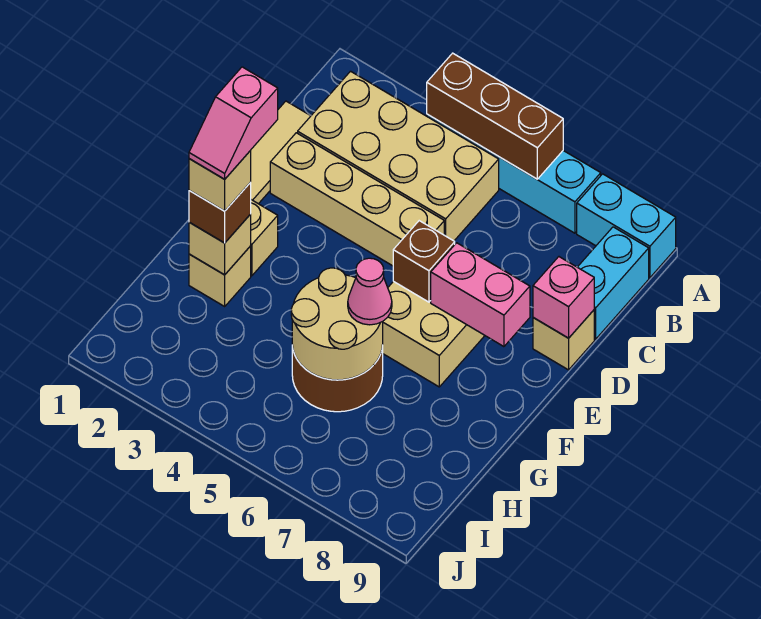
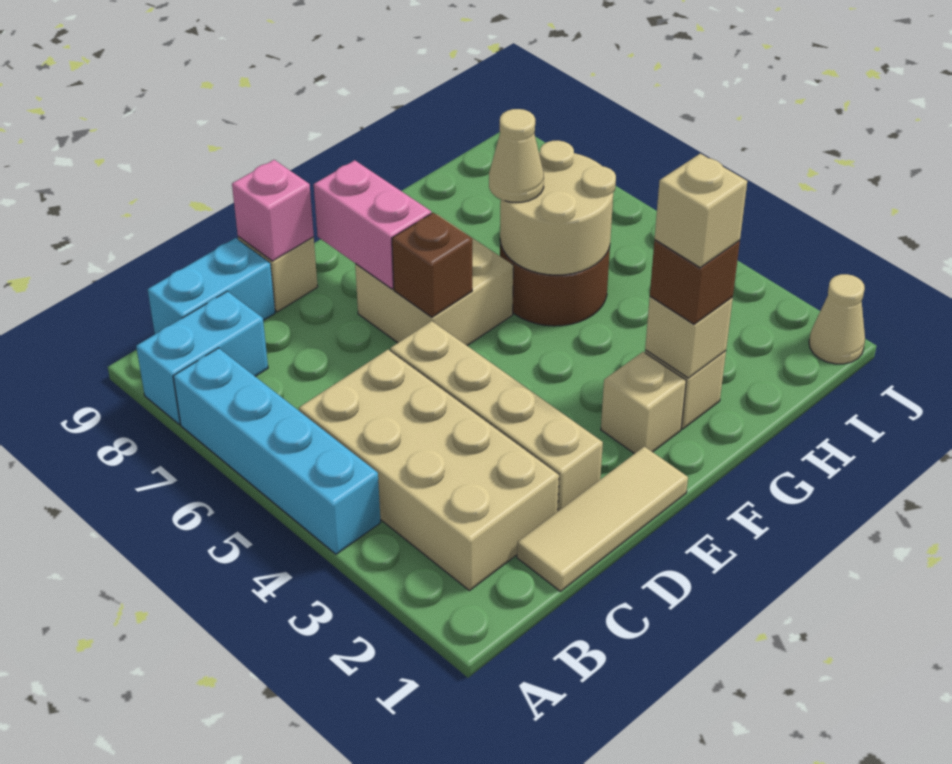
brown 1x3 brick [427,53,563,179] -> none
cyan 1x2 brick [577,174,676,278] -> cyan 1x2 brick turned to [136,291,268,424]
pink 1x2 slope [189,67,278,179] -> none
pink 1x1 cone [348,258,392,325] -> tan 1x1 cone [489,109,544,202]
none -> tan 1x1 cone [809,274,865,364]

